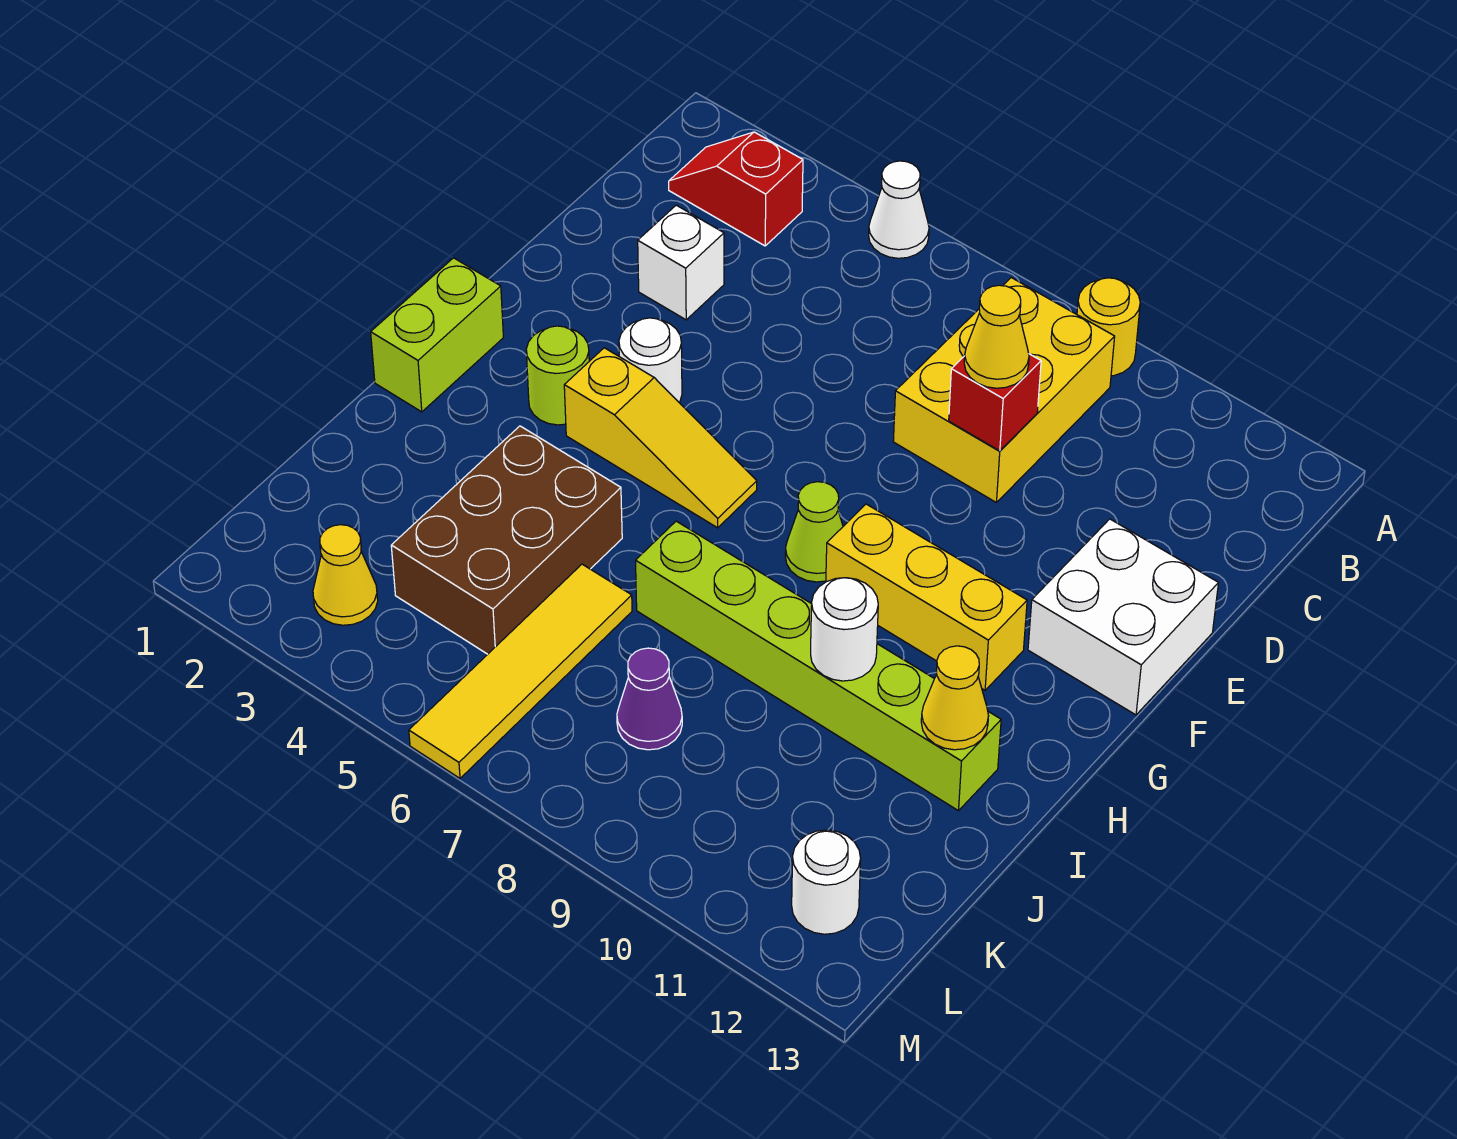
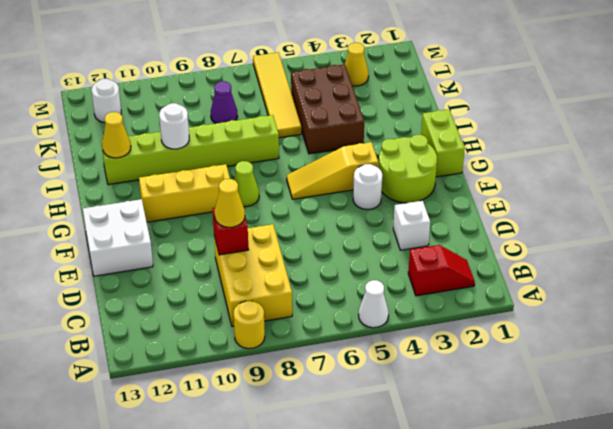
lime 1x1 round brick [526,326,589,425] -> lime 2x2 round brick [379,135,437,203]

